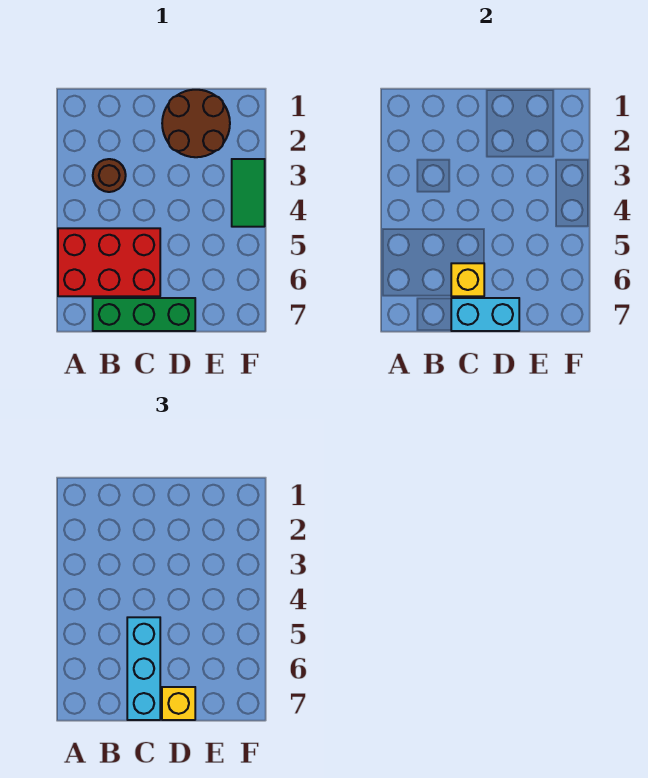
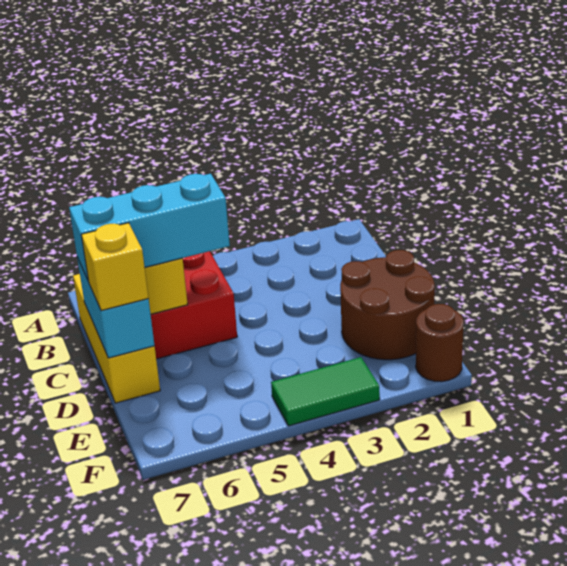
brown 1x1 round brick [93,159,126,192] -> brown 1x1 round brick moved to [416,304,464,382]
green 1x3 brick [93,298,195,331] -> yellow 1x3 brick [73,274,160,403]

